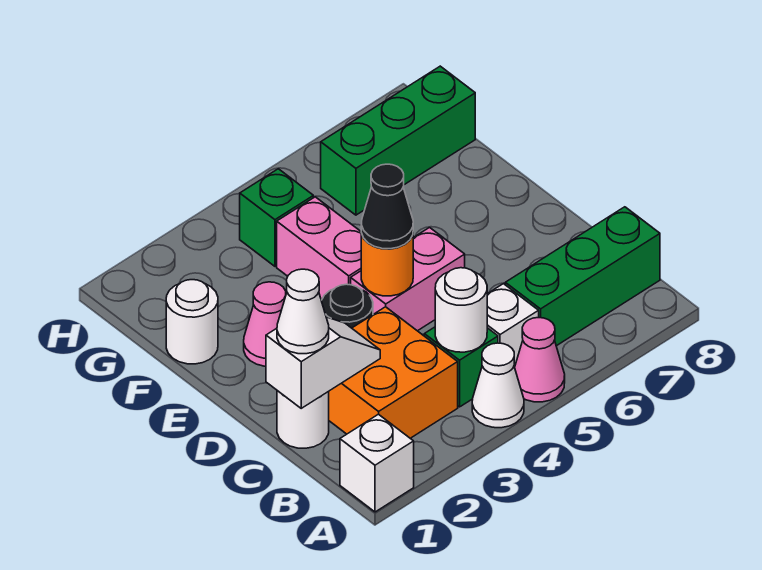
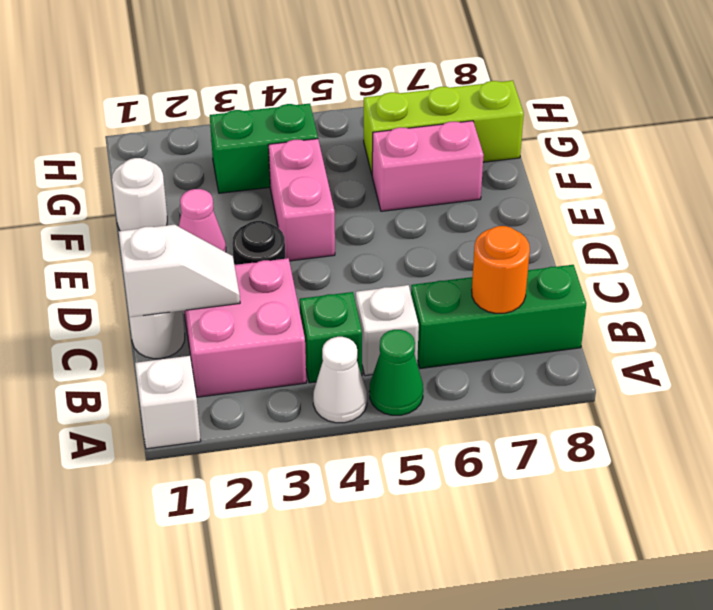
pink 1x1 cone [515,317,565,402] -> green 1x1 cone [369,330,423,415]
orange 2x2 brick [329,307,458,438] -> pink 2x2 brick [184,258,306,397]
white 1x1 round brick [435,268,487,352] -> none
white 1x1 cone [277,269,329,354] -> none
pink 1x2 brick [351,228,465,331] -> pink 1x2 brick moved to [372,121,484,211]
orange 1x1 round brick [361,234,413,296] -> orange 1x1 round brick moved to [472,226,530,313]
black 1x1 cone [361,164,413,249] -> none
green 1x1 brick [240,169,313,266] -> green 1x2 brick [210,104,318,193]
green 1x3 brick [321,66,475,215] -> lime 1x3 brick [364,81,524,174]

